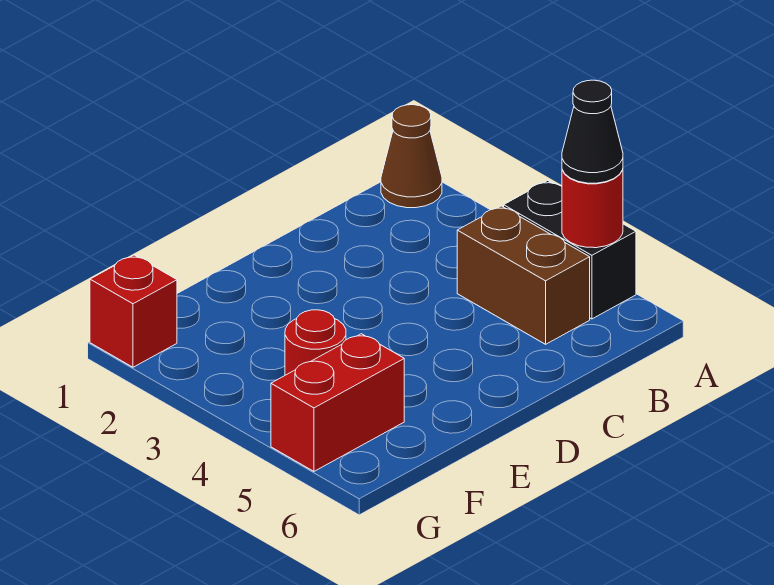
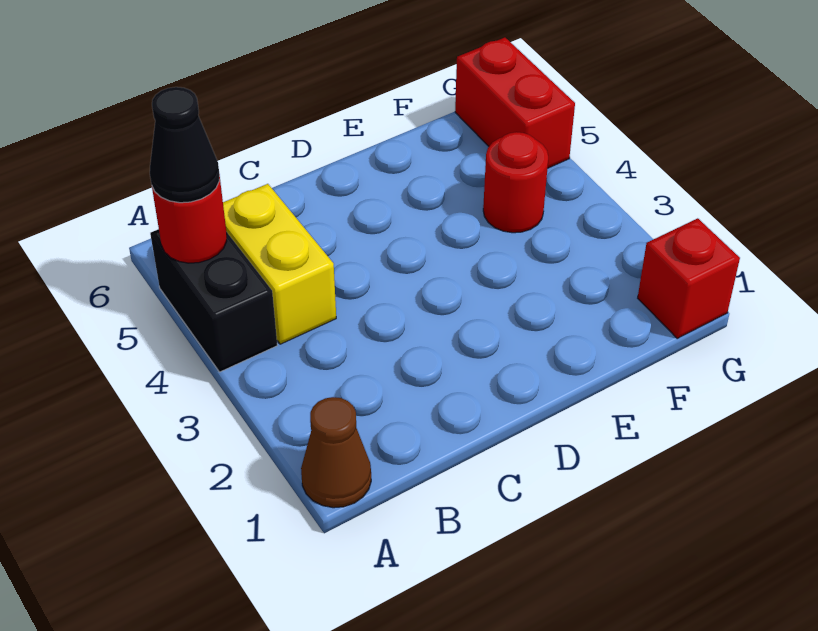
brown 1x2 brick [457,206,590,344] -> yellow 1x2 brick [223,184,336,344]
red 1x2 brick [271,334,404,471] -> red 1x2 brick turned to [455,38,575,168]

